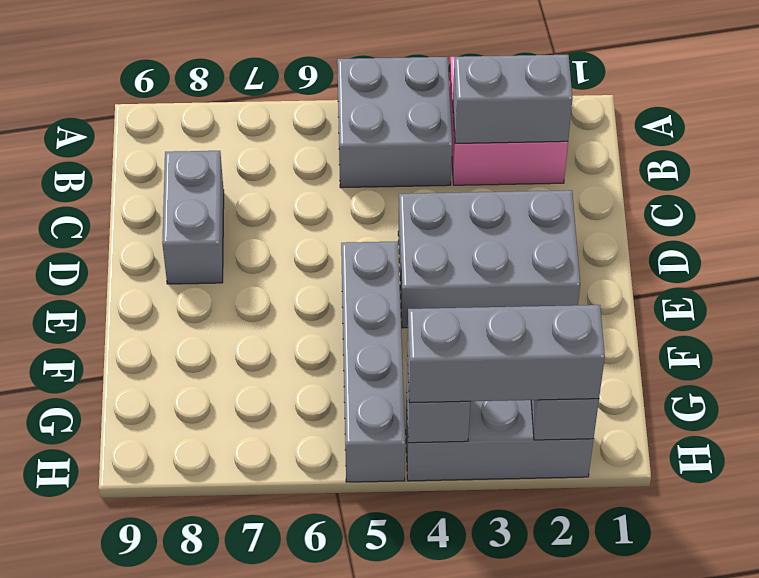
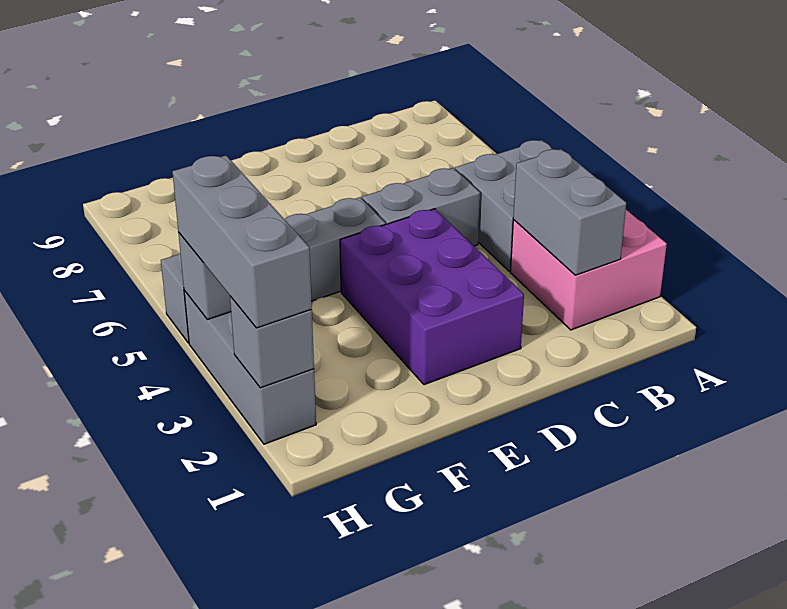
grey 1x2 brick [162,151,224,284] -> grey 1x2 brick moved to [362,168,480,246]
grey 2x3 brick [398,190,580,328] -> purple 2x3 brick [340,209,524,385]

